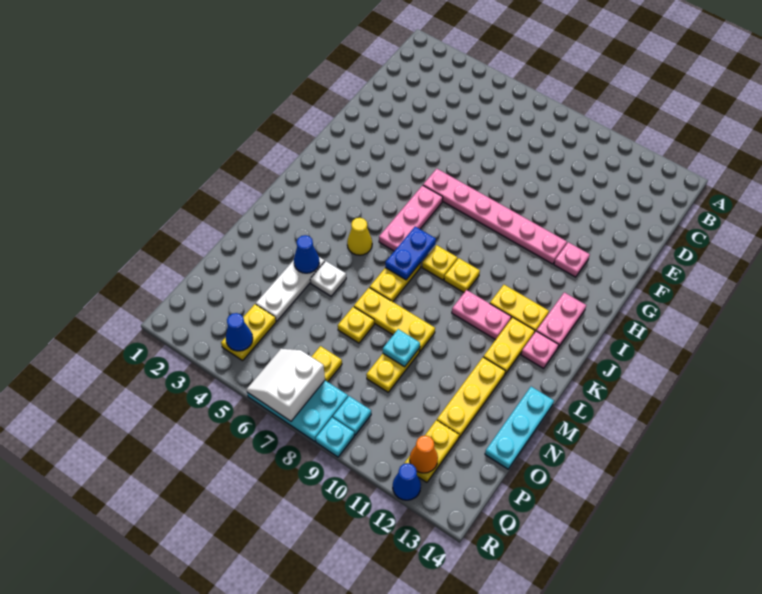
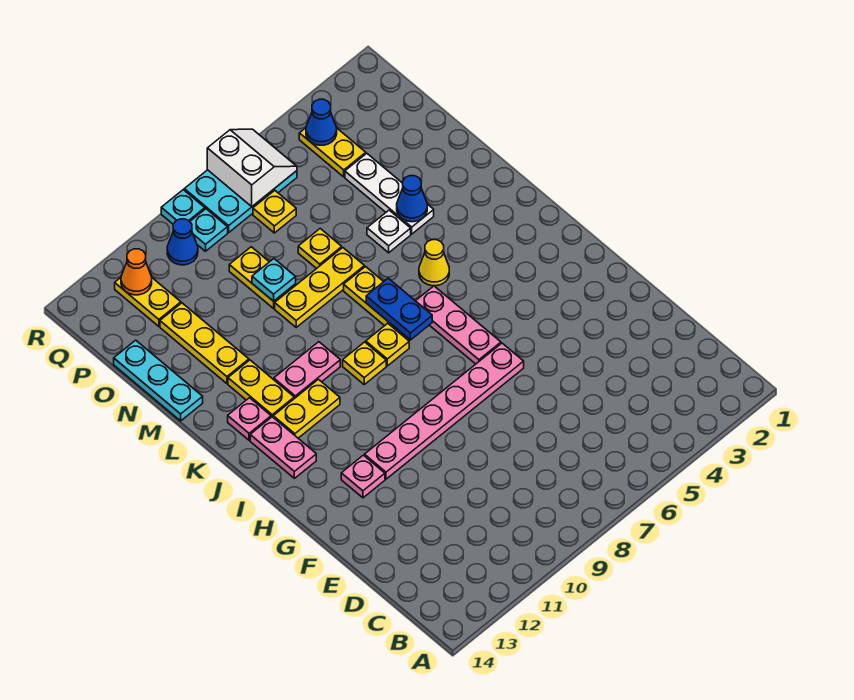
blue 1x1 cone [393,463,421,500] -> blue 1x1 cone moved to [167,219,198,265]

